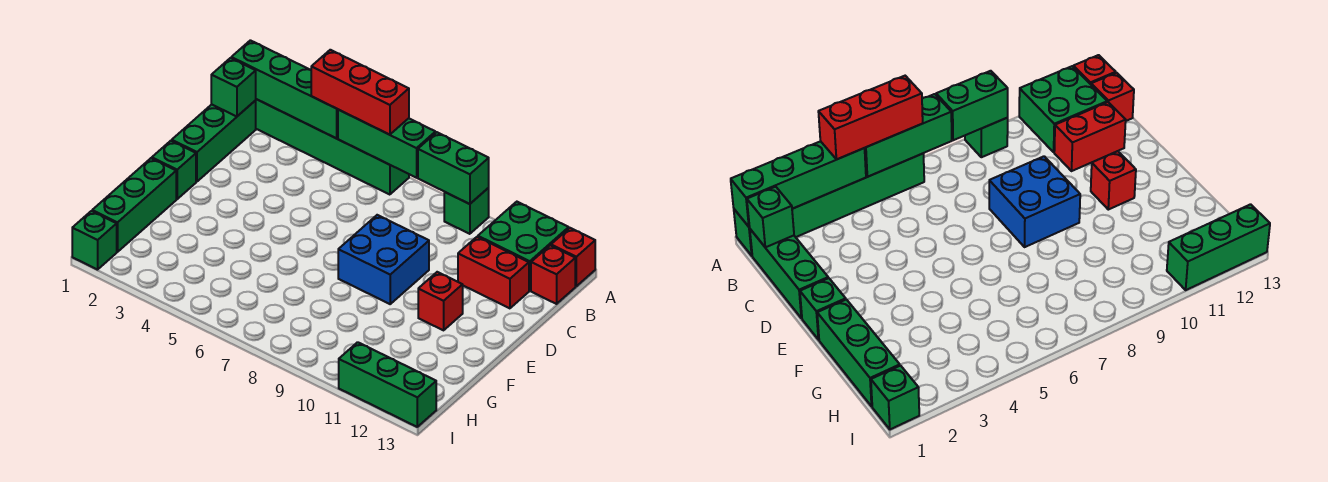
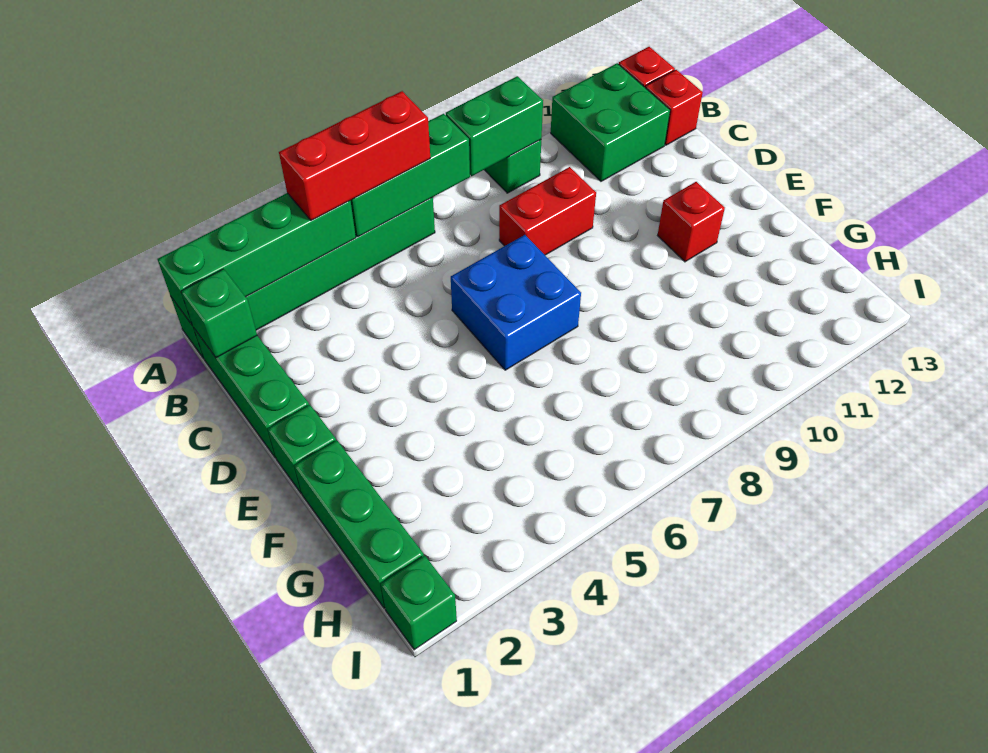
red 1x2 brick [458,237,529,308] -> red 1x2 brick moved to [499,167,596,255]
blue 2x2 brick [338,215,429,304] -> blue 2x2 brick moved to [451,235,581,370]
green 1x3 brick [339,342,436,427] -> none

